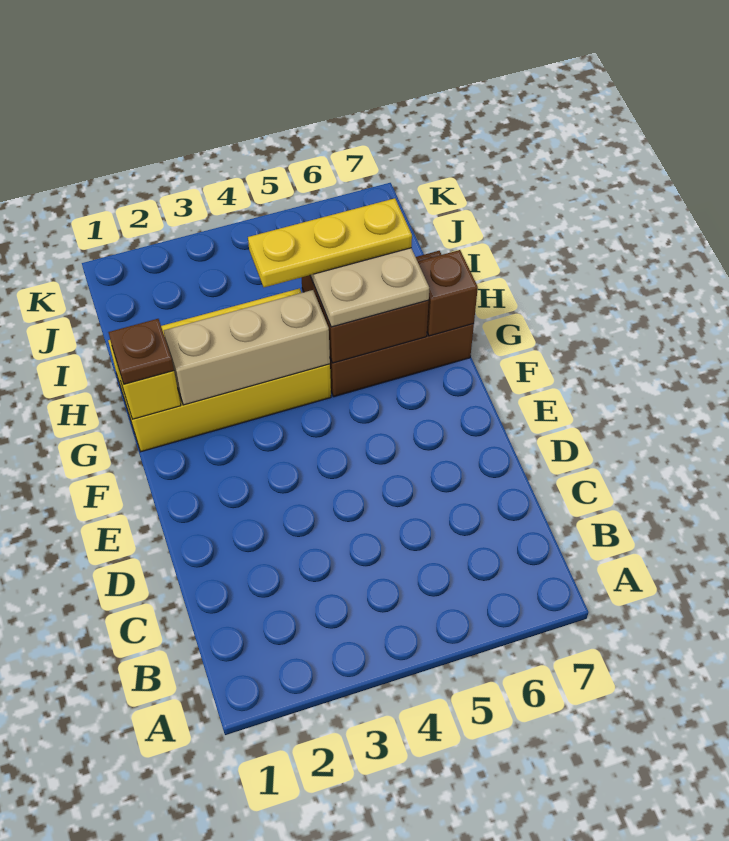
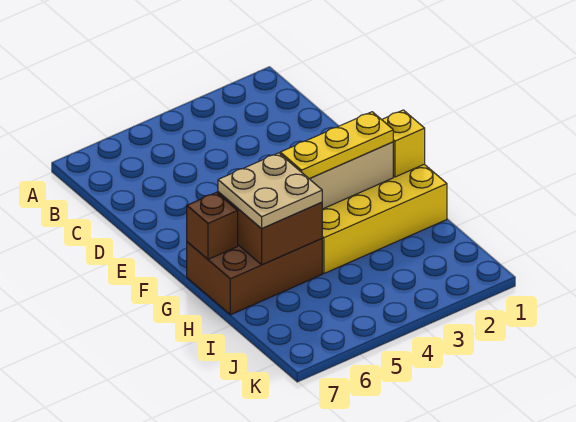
brown 1x1 plate [108,319,174,384] -> none
yellow 1x3 plate [248,198,412,287] -> yellow 1x3 plate moved to [280,112,393,179]

